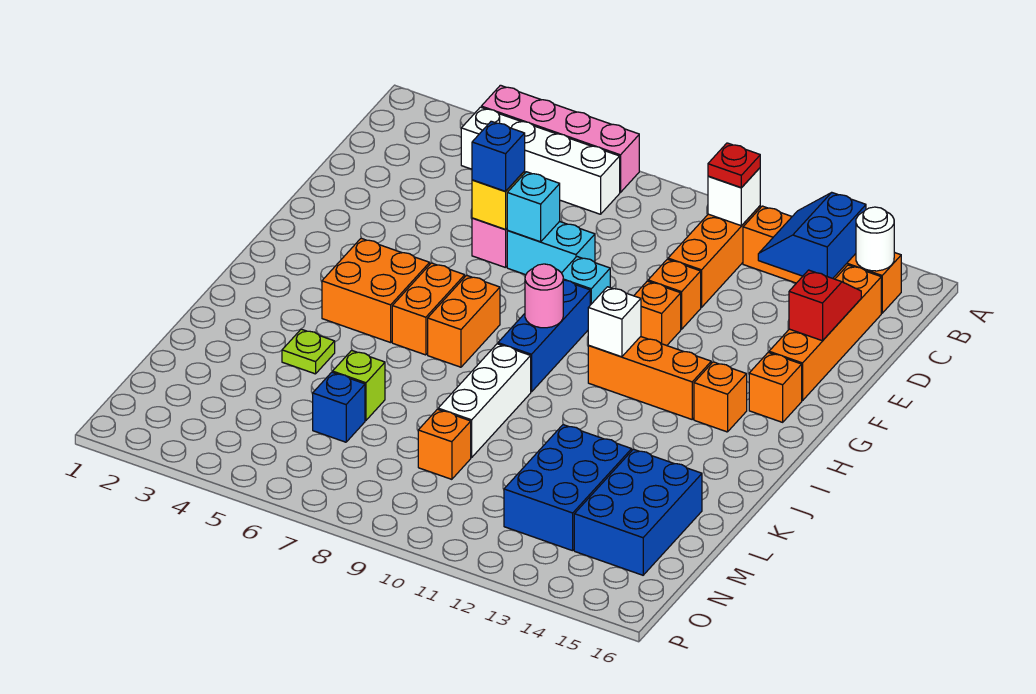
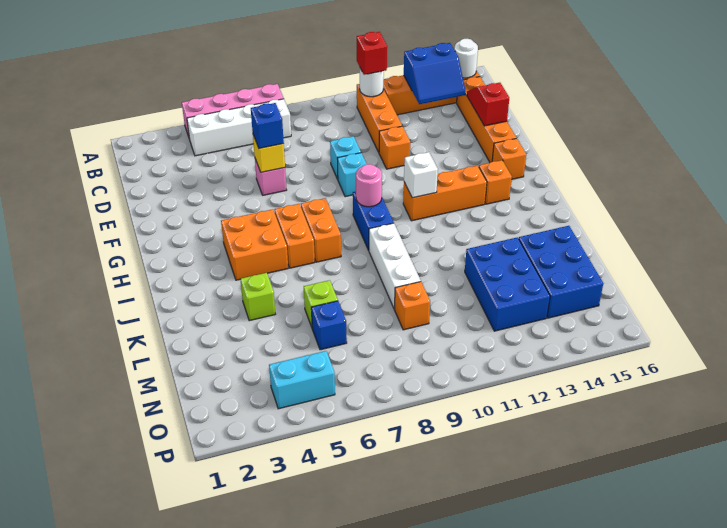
white 1x1 brick [708,168,760,226] -> white 1x1 round brick [360,68,384,97]
red 1x1 plate [708,143,760,188] -> red 1x1 brick [357,32,387,75]
blue 2x2 slope [758,193,866,278] -> blue 2x2 slope turned to [404,43,466,104]
cyan 1x2 brick [507,221,595,275] -> cyan 1x2 brick moved to [269,351,335,409]
cyan 1x1 brick [507,172,560,242] -> cyan 1x1 brick moved to [330,136,361,179]
orange 1x1 brick [634,281,681,346] -> none
blue 1x3 brick [498,280,590,392] -> blue 1x2 brick [353,192,394,250]
lime 1x1 plate [282,329,335,374] -> lime 1x1 brick [240,273,275,321]

